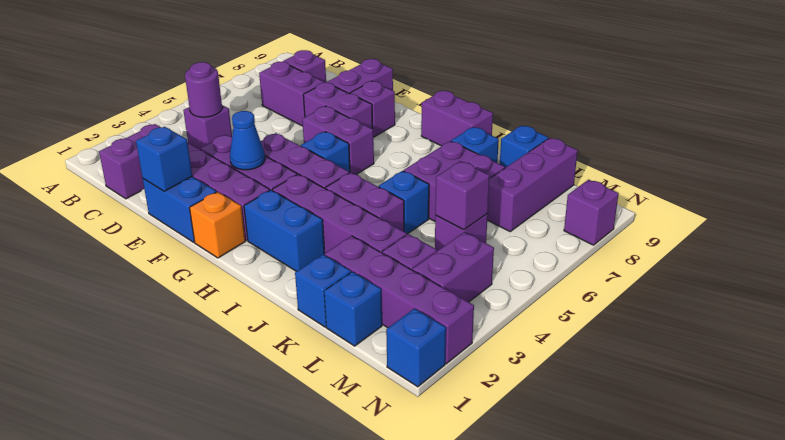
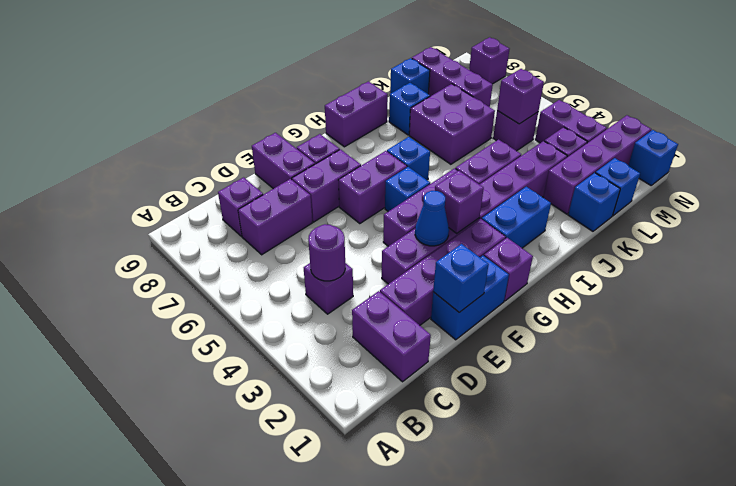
orange 1x1 brick [190,192,245,258] -> purple 1x1 brick [484,238,533,301]
none -> purple 1x1 brick [435,171,484,233]
blue 1x1 brick [379,171,429,234] -> blue 1x1 brick moved to [387,137,430,180]

